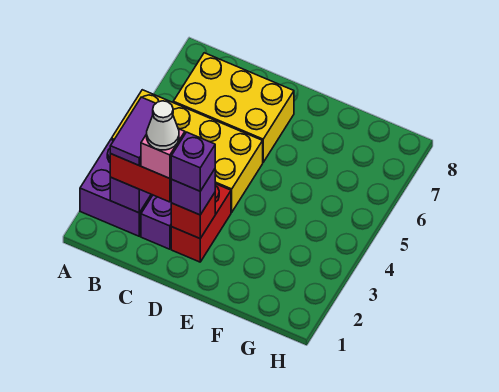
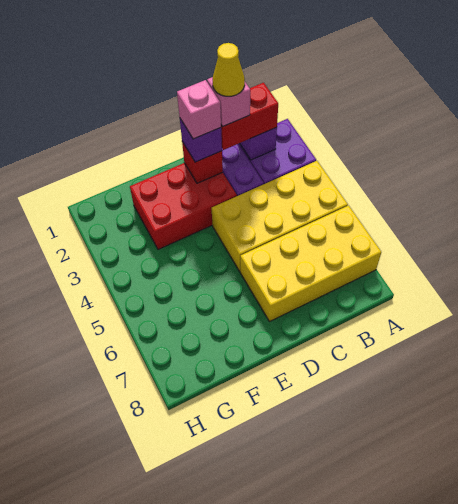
purple 1x2 tile [110,97,156,165] -> none
yellow 2x3 brick [173,53,294,162] -> yellow 2x4 brick [240,205,381,322]
white 1x1 cone [147,101,179,150] -> yellow 1x1 cone [213,43,245,96]
red 1x2 brick [171,184,231,262] -> red 2x3 brick [130,163,237,250]
purple 1x1 brick [171,132,215,191] -> pink 1x1 brick [177,80,221,139]

